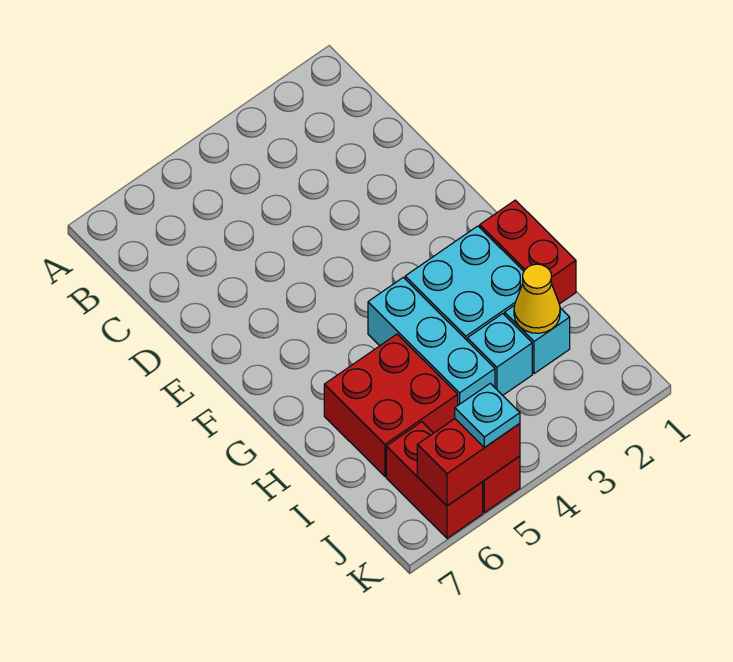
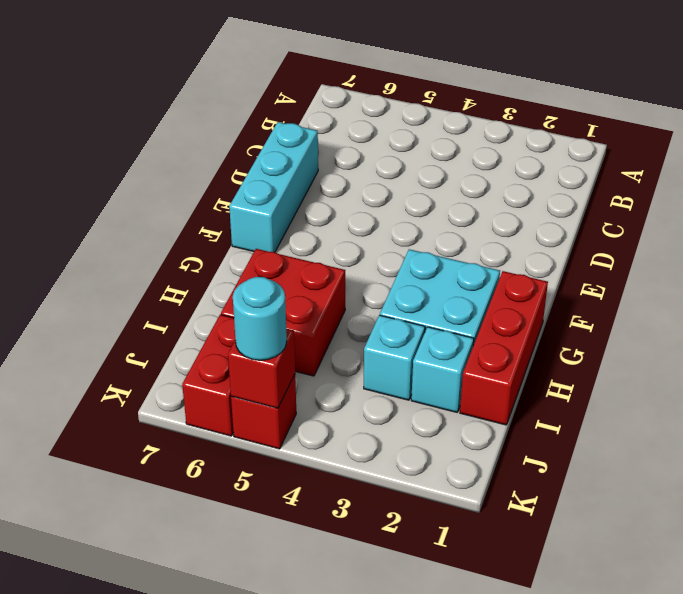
red 1x2 brick [480,200,576,304] -> red 1x3 brick [460,271,548,425]
cyan 1x3 brick [368,277,495,405] -> cyan 1x3 brick moved to [229,122,318,252]
yellow 1x1 cone [514,264,560,333] -> none
red 1x2 brick [417,419,520,506] -> red 1x1 brick [228,328,295,408]
cyan 1x1 plate [455,383,520,448] -> cyan 1x1 round brick [233,277,287,360]

